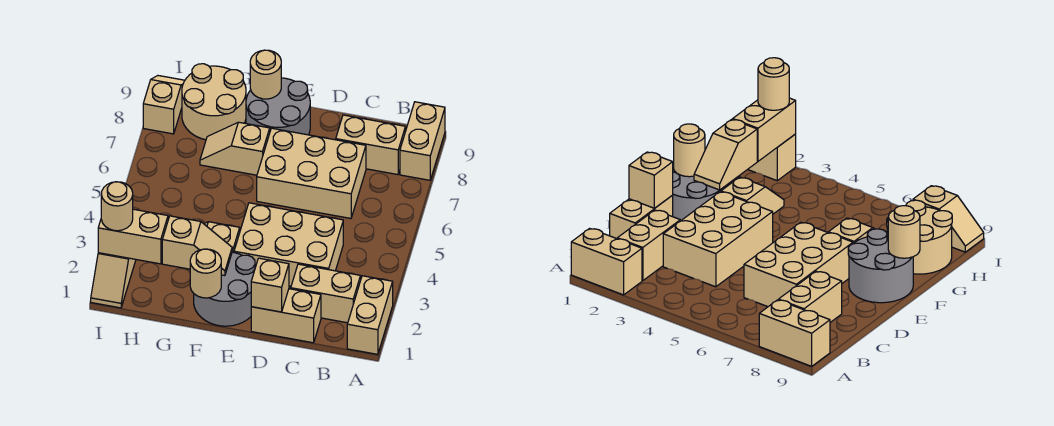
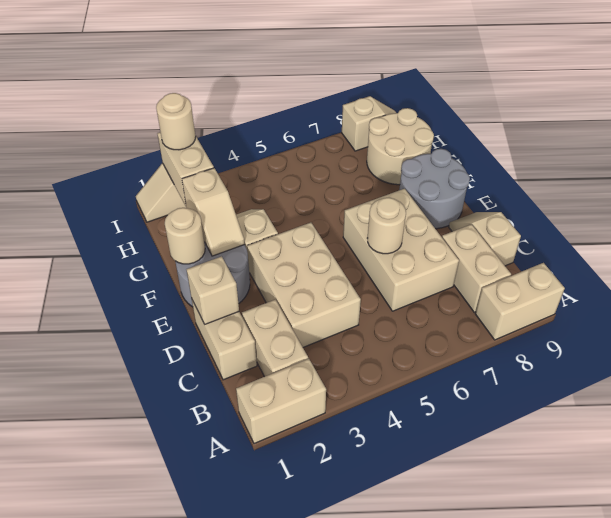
tan 1x2 slope [200,122,270,175] -> tan 1x2 slope moved to [449,212,521,266]
tan 1x1 round brick [250,50,281,99] -> tan 1x1 round brick moved to [367,197,406,254]

